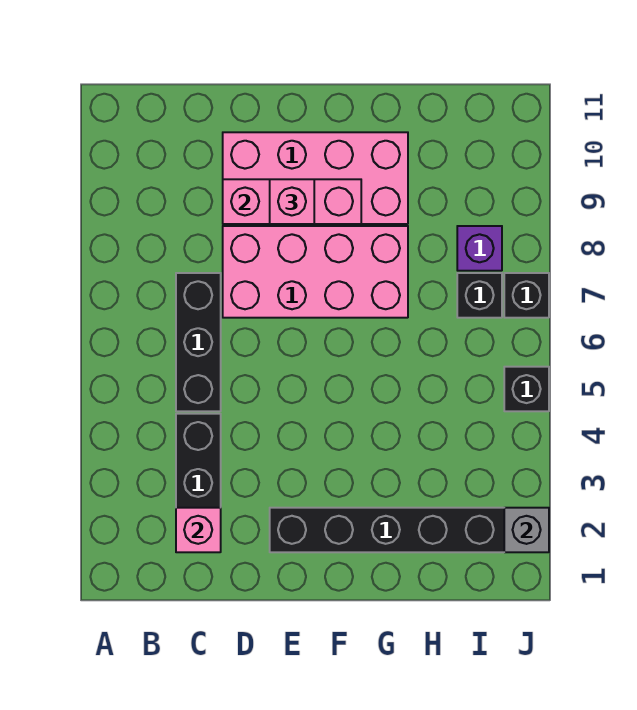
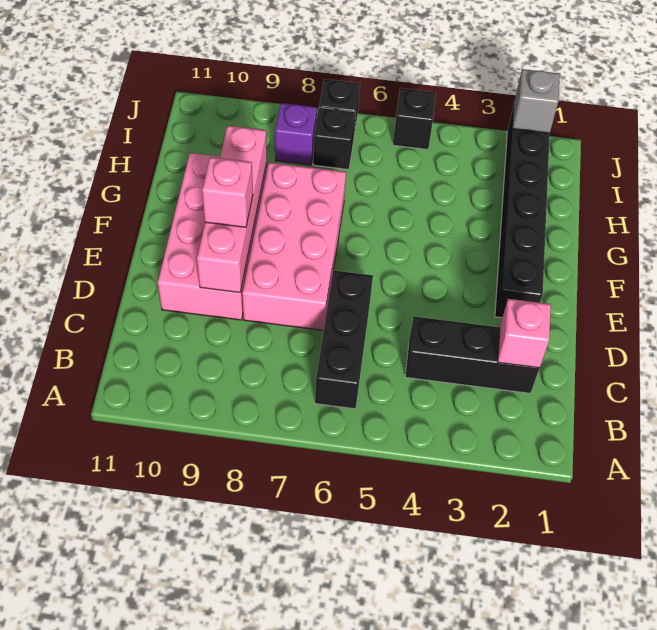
black 1x3 brick [176,273,221,411] -> black 1x3 brick turned to [315,270,373,409]
pink 1x3 brick [223,179,361,224] -> pink 1x4 brick [197,126,267,292]

